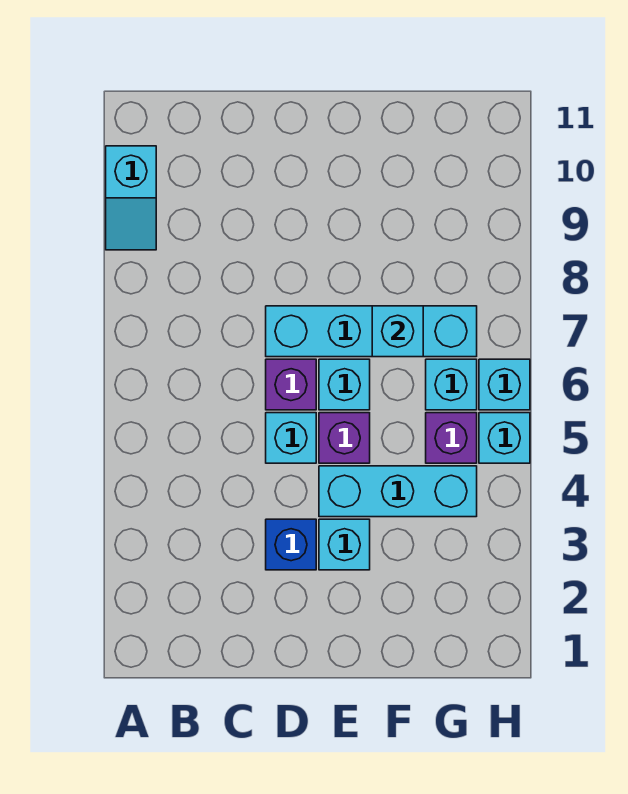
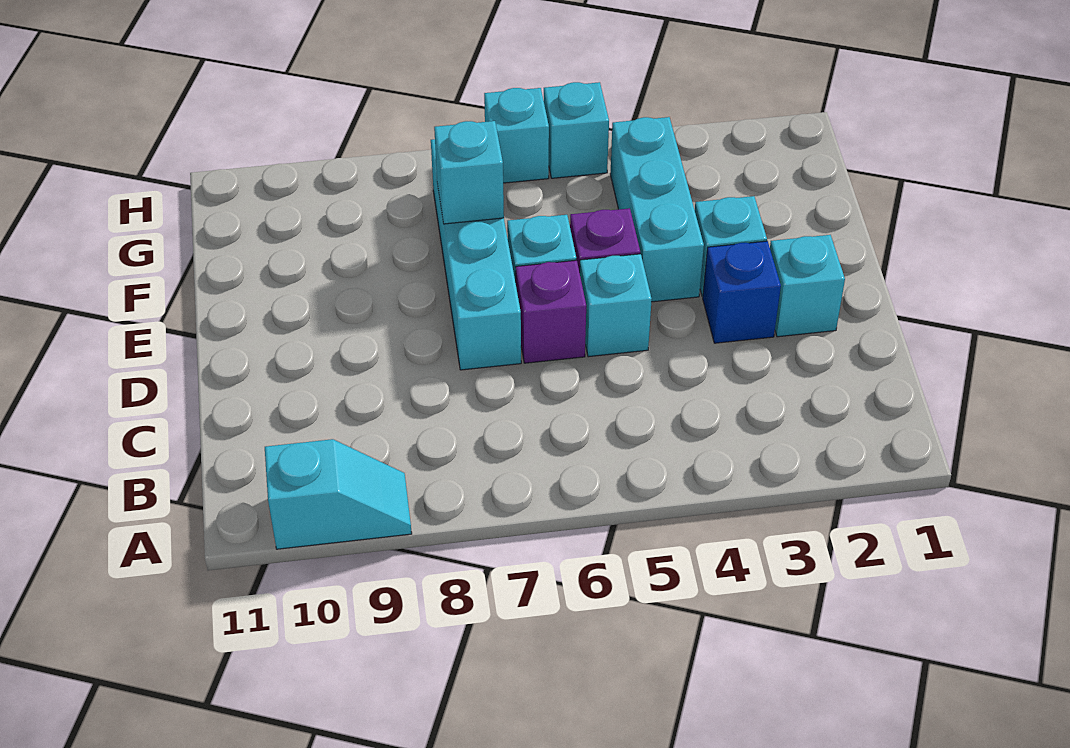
purple 1x1 brick [426,413,477,463] -> none
cyan 1x1 brick [426,359,477,410] -> cyan 1x1 brick moved to [770,235,845,337]

